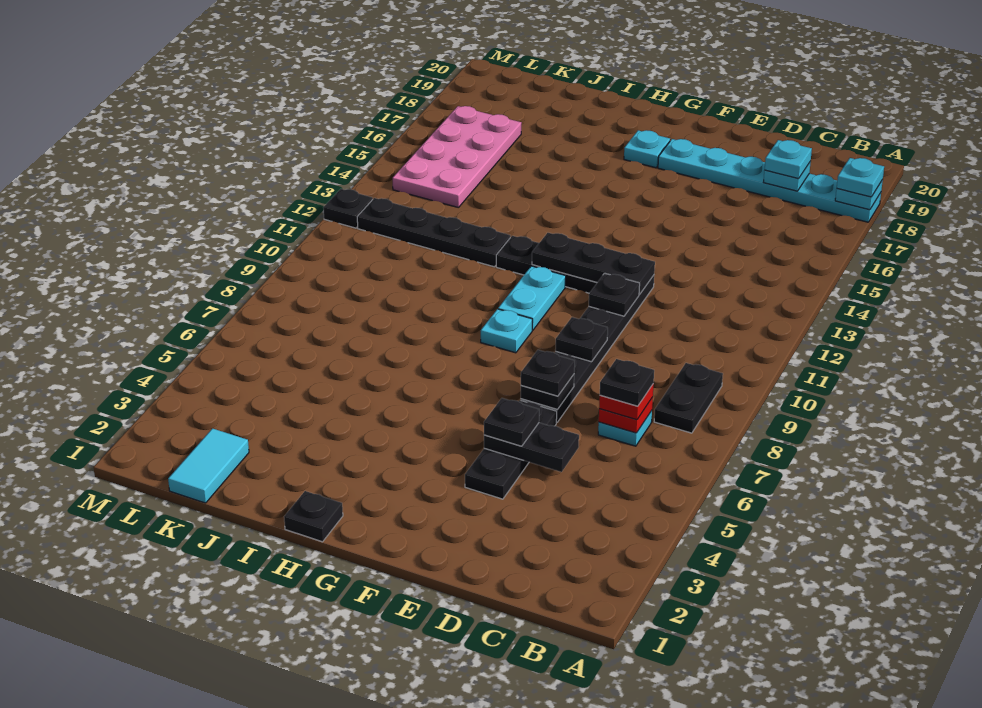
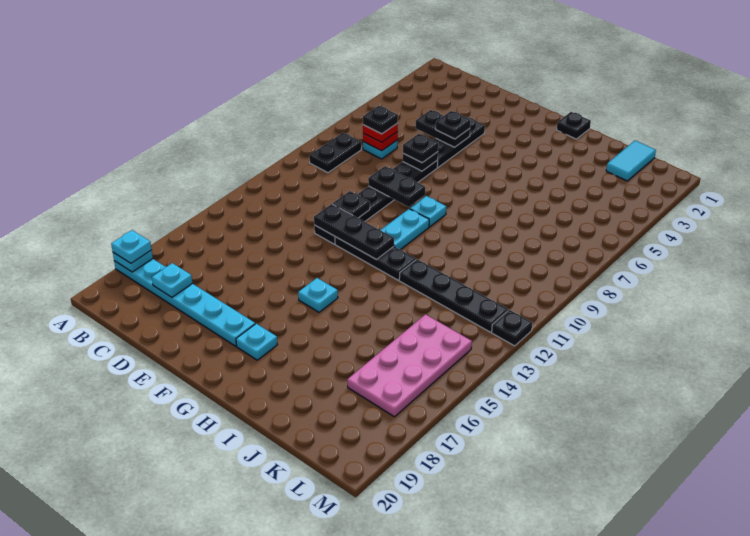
cyan 1x1 plate [765,140,812,179] -> cyan 1x1 plate moved to [298,278,338,312]
black 1x1 plate [555,317,608,362] -> black 1x2 plate [368,166,425,207]

